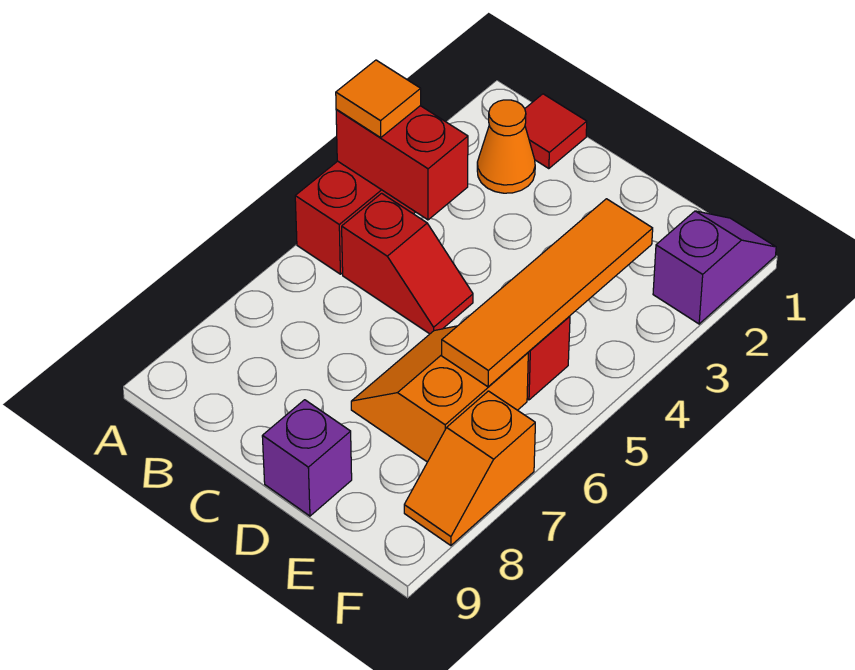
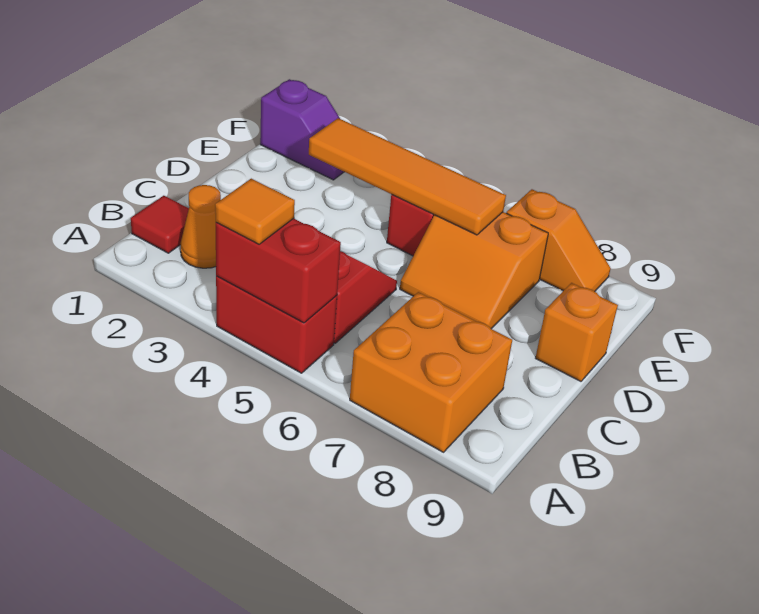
red 1x2 brick [336,106,468,220] -> red 1x2 brick turned to [216,218,341,323]
none -> orange 2x2 brick [350,292,512,452]
purple 1x1 brick [262,400,352,516] -> orange 1x1 brick [536,283,618,381]
purple 1x2 slope [653,211,776,324] -> purple 1x2 slope turned to [260,79,344,180]

